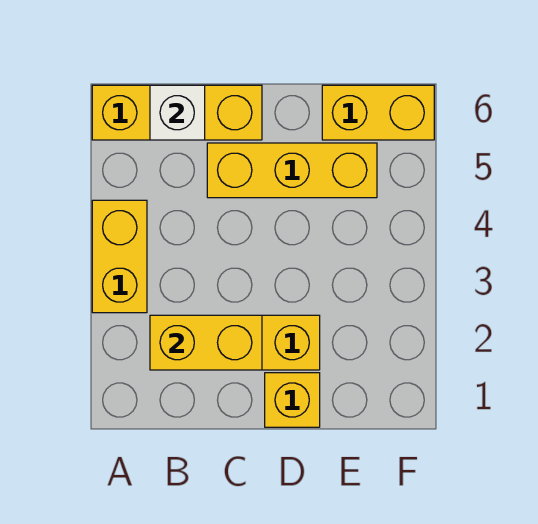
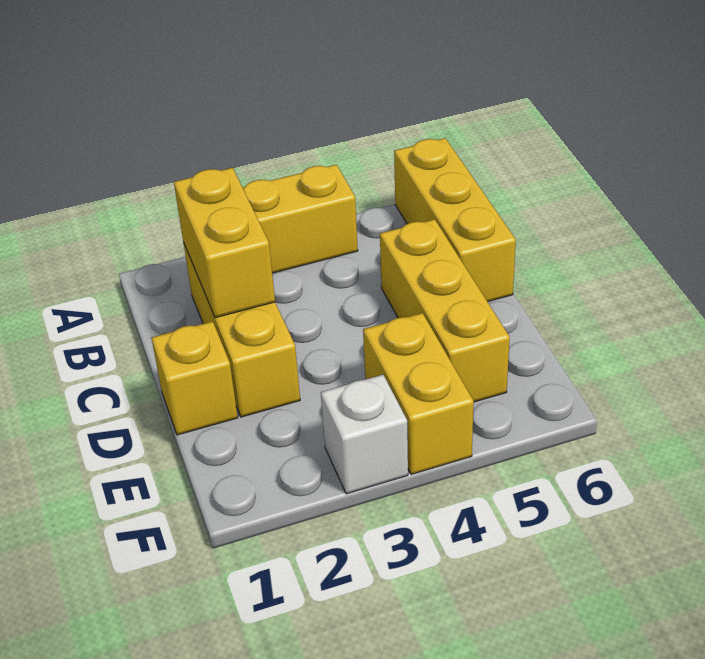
white 1x1 brick [150,85,205,140] -> white 1x1 brick moved to [321,375,408,494]
yellow 1x2 brick [322,85,434,140] -> yellow 1x2 brick moved to [363,313,474,474]

